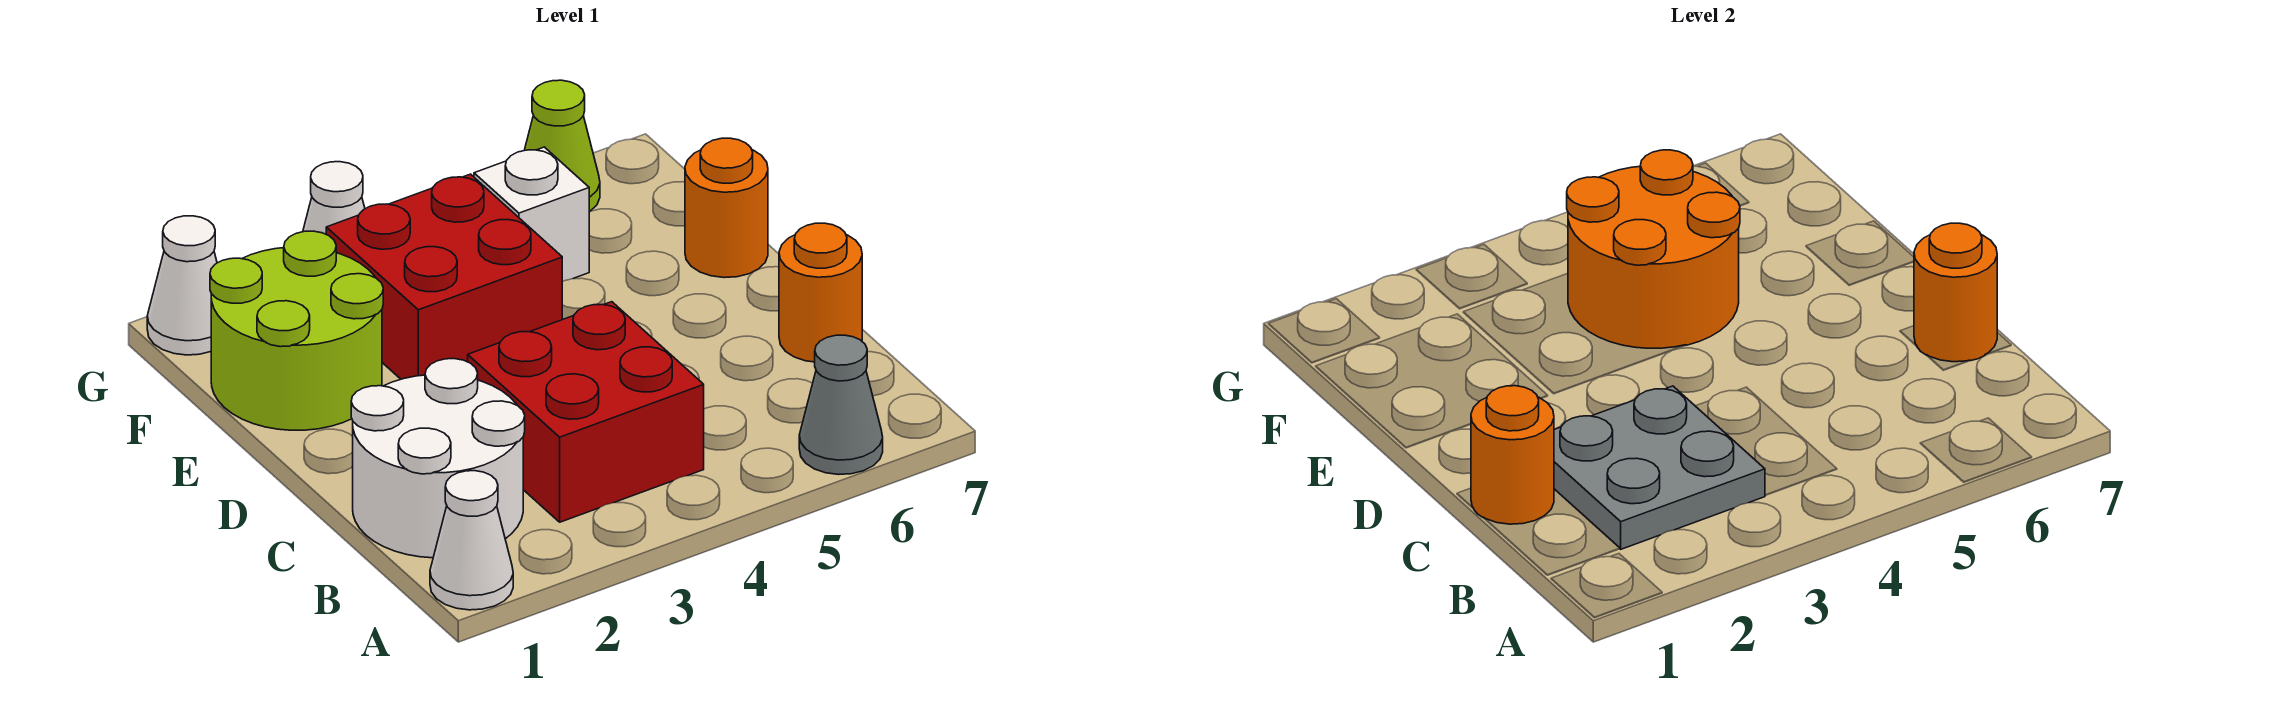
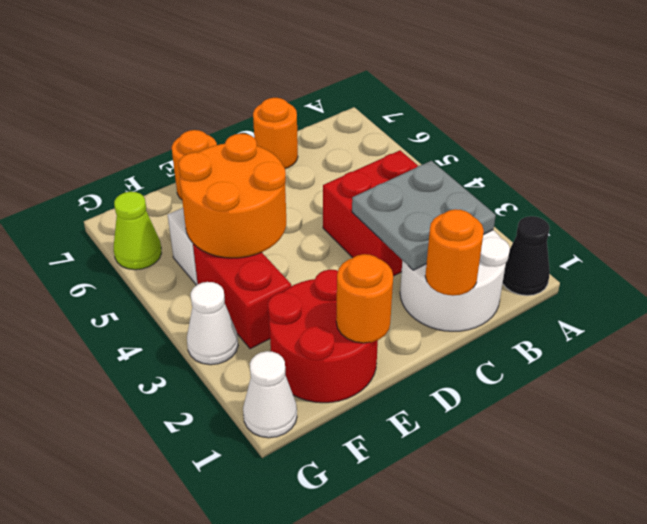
white 1x1 cone [430,471,513,610] -> black 1x1 cone [503,216,550,296]
grey 1x1 cone [799,335,883,475] -> none
orange 1x1 round brick [1914,223,1997,362] -> orange 1x1 round brick moved to [336,254,393,343]
lime 2x2 round brick [210,231,383,430] -> red 2x2 round brick [268,270,378,403]
red 2x2 brick [326,174,562,379] -> red 1x2 brick [193,244,291,349]

